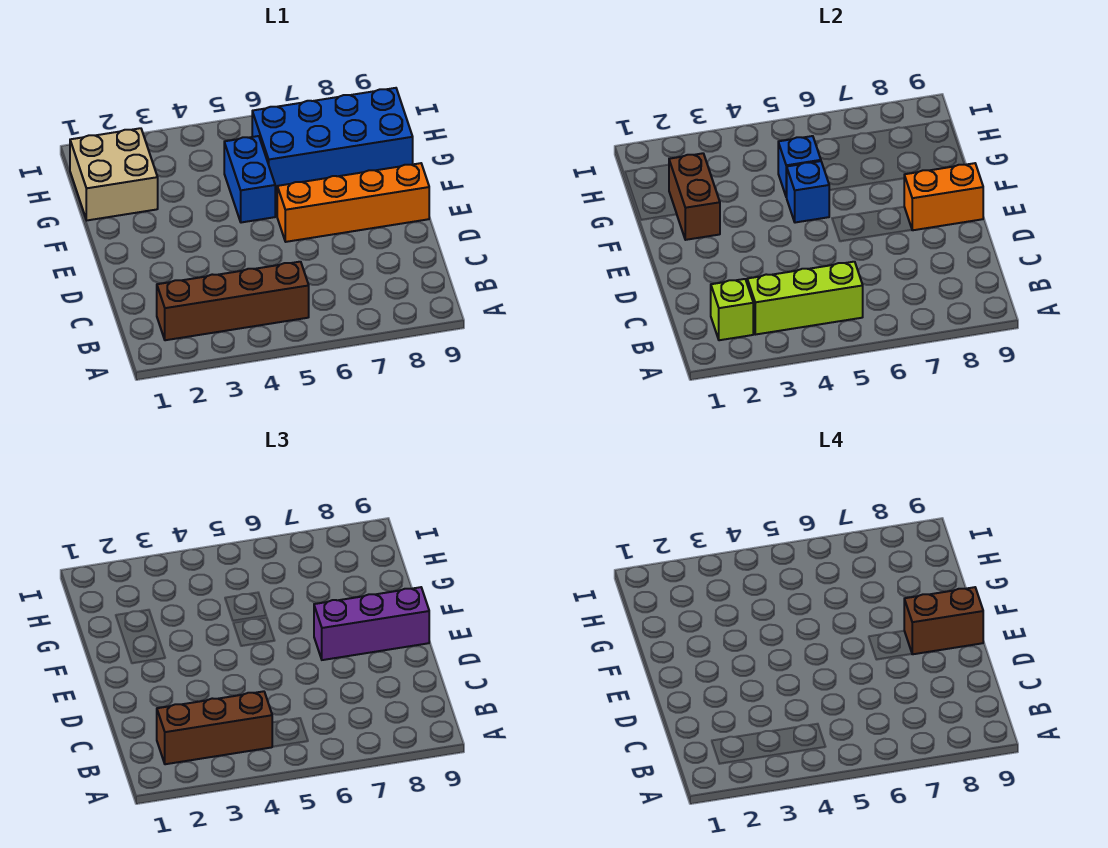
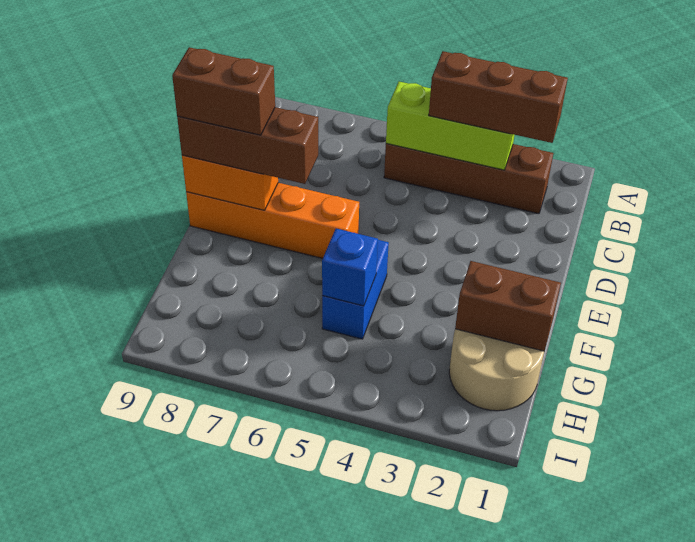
lime 1x1 brick [711,279,753,340] -> none
purple 1x3 brick [314,587,429,660] -> brown 1x3 brick [177,107,318,184]
brown 1x2 brick [669,153,720,240] -> brown 1x2 brick turned to [455,261,561,351]
blue 1x1 brick [787,161,829,223] -> none
tan 2x2 brick [70,128,158,220] -> tan 2x2 round brick [449,329,544,411]
blue 2x4 brick [252,88,413,191] -> none

